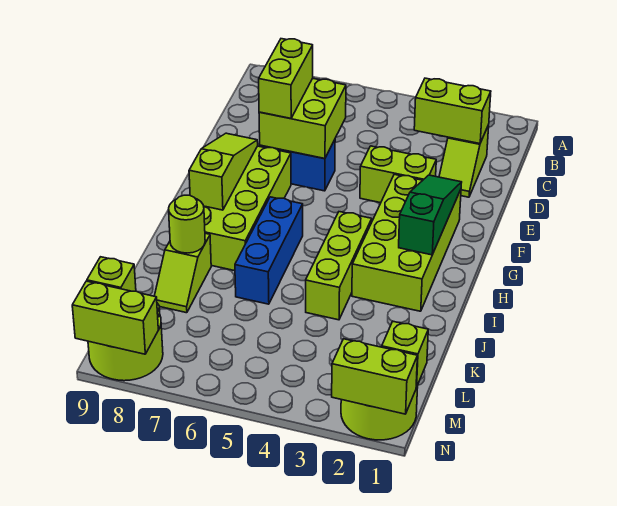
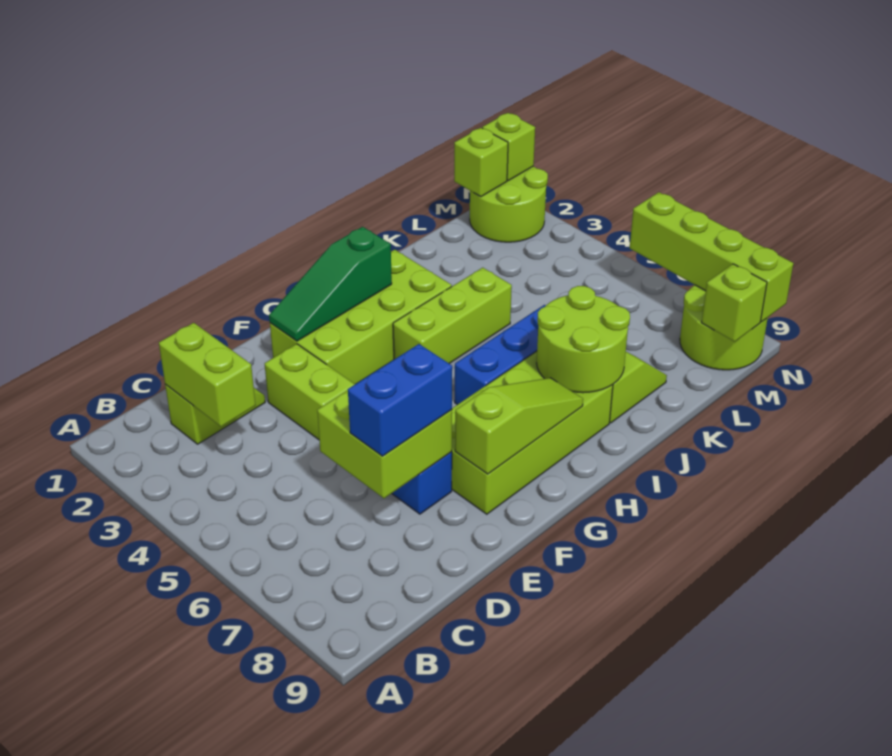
lime 1x2 brick [259,39,313,118] -> blue 1x2 brick [348,344,452,456]
lime 1x3 slope [189,133,258,210] -> lime 1x3 slope turned to [455,378,583,474]
lime 1x1 round brick [169,195,205,253] -> lime 2x2 round brick [537,286,630,393]
lime 1x2 brick [332,339,417,414] -> lime 1x1 brick [482,113,535,181]
lime 1x2 brick [72,281,158,354] -> lime 1x4 brick [630,192,793,322]

